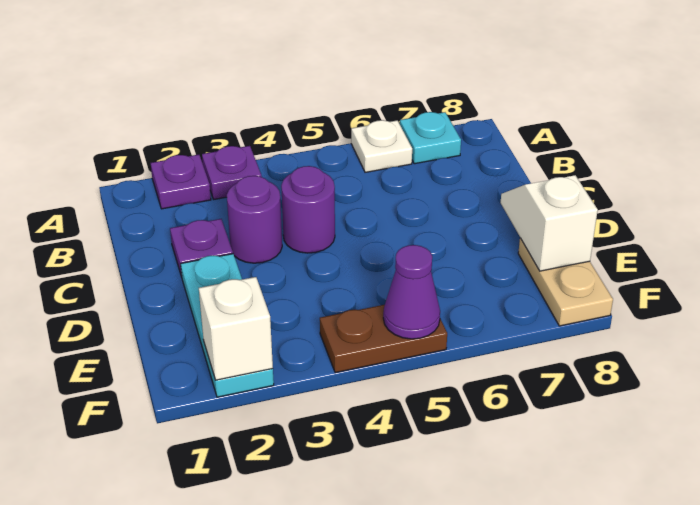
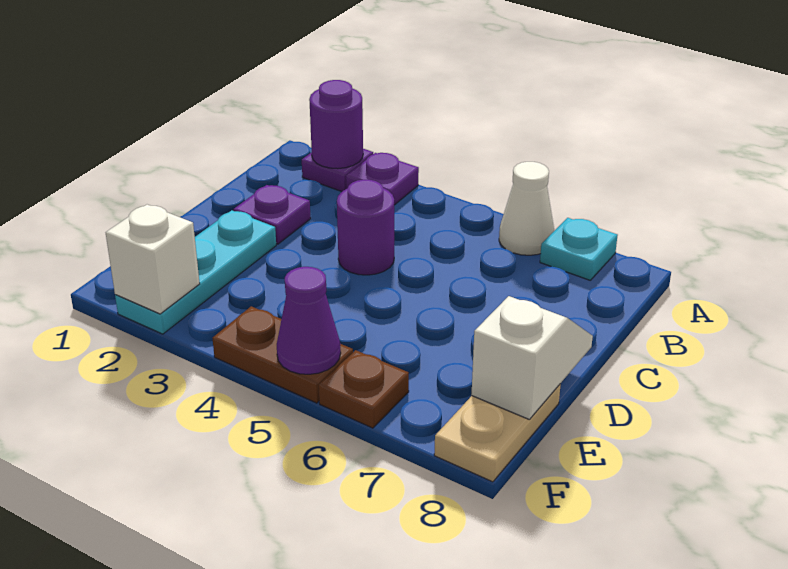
white 1x1 plate [351,120,412,172] -> white 1x1 cone [499,162,554,255]
purple 1x1 round brick [227,176,282,263] -> purple 1x1 round brick moved to [309,80,363,169]
none -> brown 1x1 plate [319,350,409,428]

